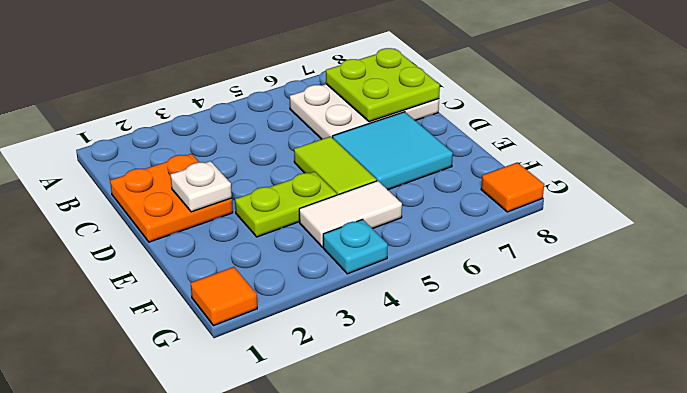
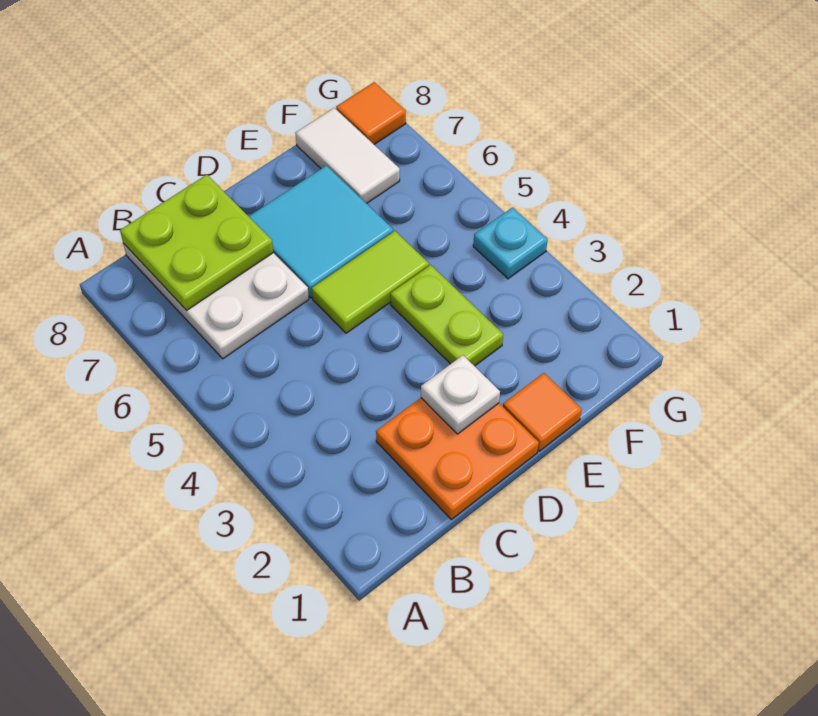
white 1x2 tile [299,181,402,247] -> white 1x2 tile moved to [295,108,400,203]
orange 1x1 tile [191,267,257,326] -> orange 1x1 tile moved to [503,373,582,451]

